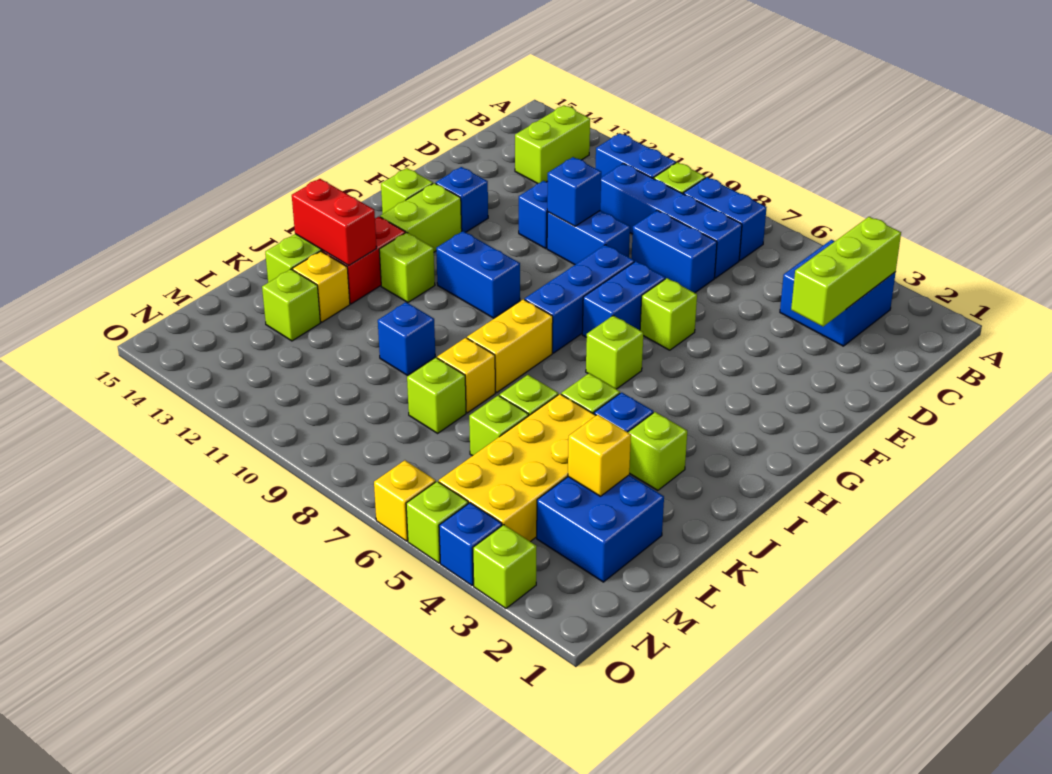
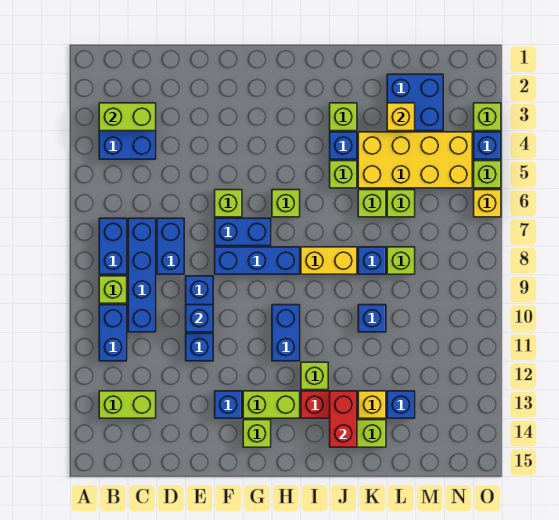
lime 1x3 brick [791,217,901,327] -> lime 1x2 brick [99,103,156,131]
yellow 1x1 brick [437,338,495,413] -> blue 1x1 brick [358,247,386,274]
lime 1x1 brick [262,269,320,341] -> blue 1x1 brick [387,391,415,418]

